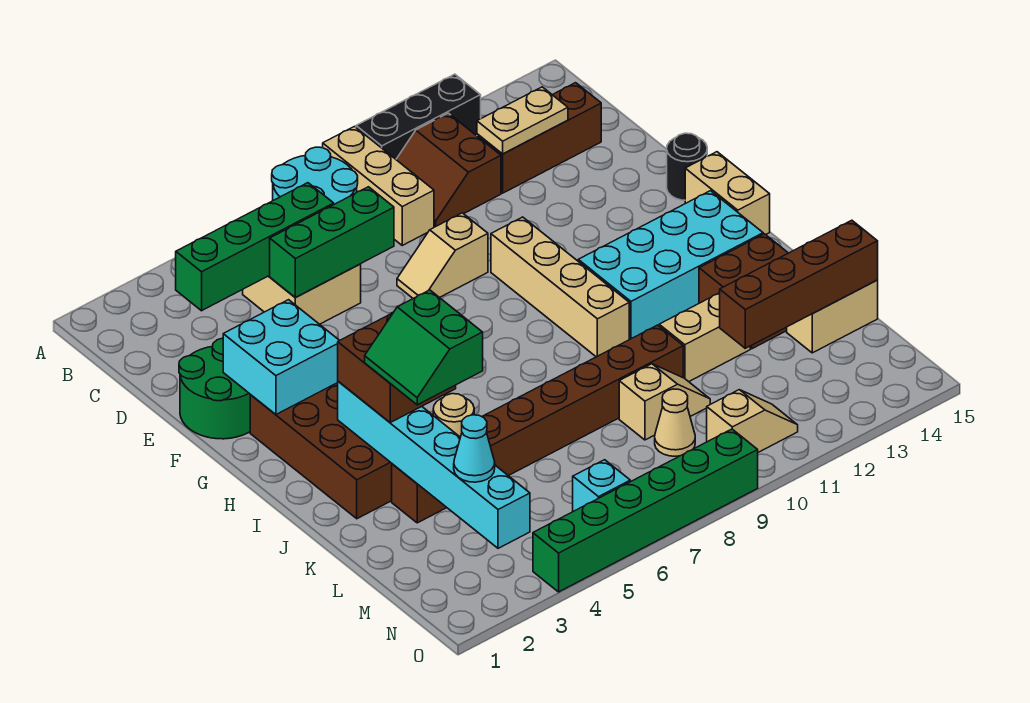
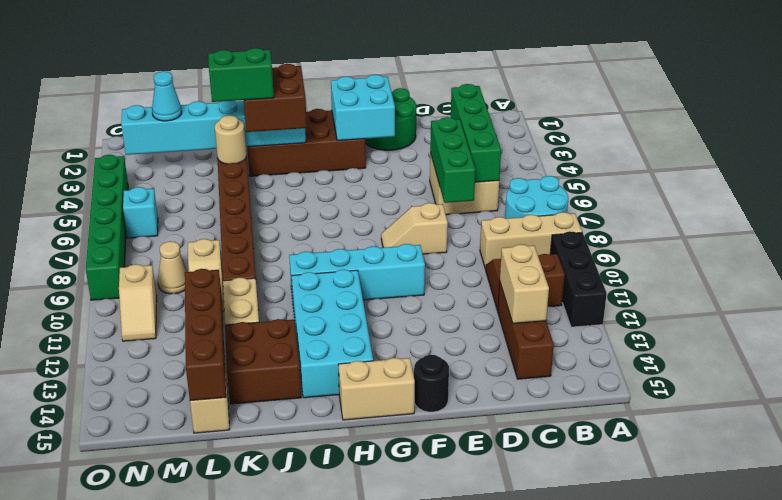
tan 1x2 plate [477,87,568,154] -> tan 1x2 brick [499,244,549,323]
tan 1x2 slope [397,213,488,298] -> tan 1x2 slope turned to [381,203,448,254]
tan 1x4 brick [491,217,629,357] -> cyan 1x4 brick [289,244,425,300]

